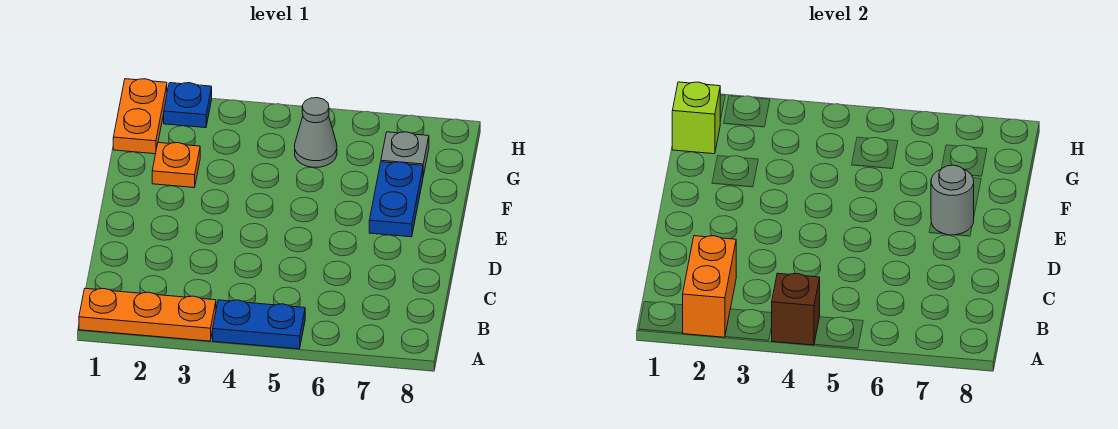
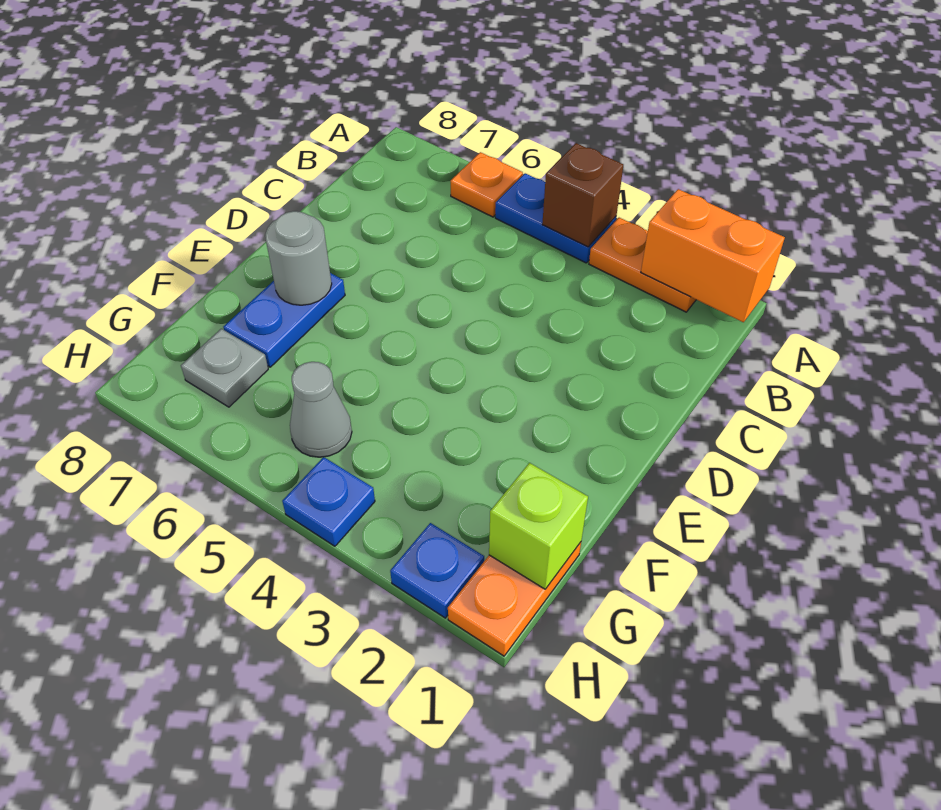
orange 1x3 plate [79,289,216,341] -> orange 1x2 plate [589,218,696,312]
orange 1x2 brick [683,236,736,337] -> orange 1x2 brick turned to [641,189,785,322]
orange 1x1 plate [152,143,200,188] -> orange 1x1 plate moved to [450,152,523,217]
none -> blue 1x1 plate [282,457,375,546]

